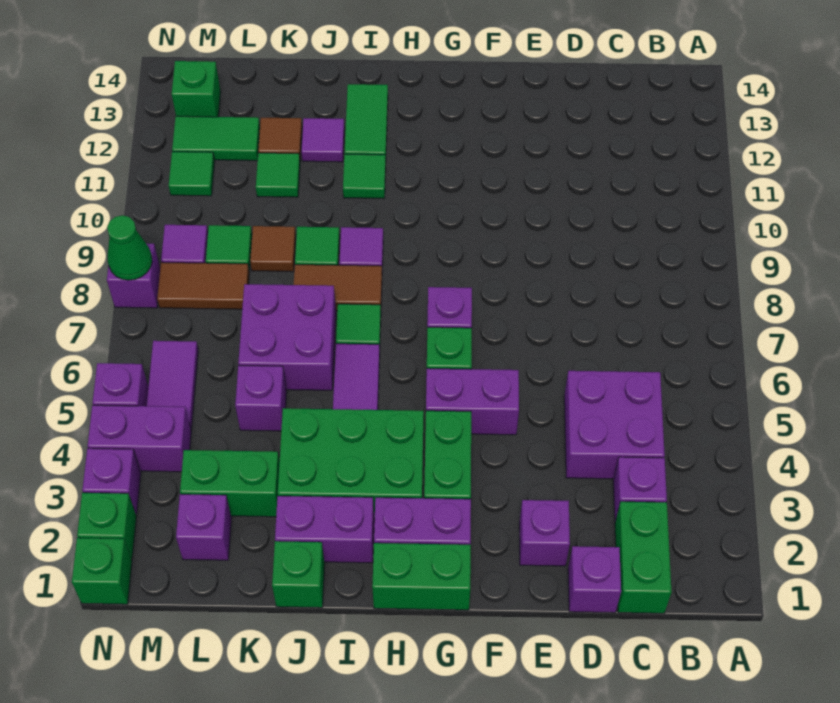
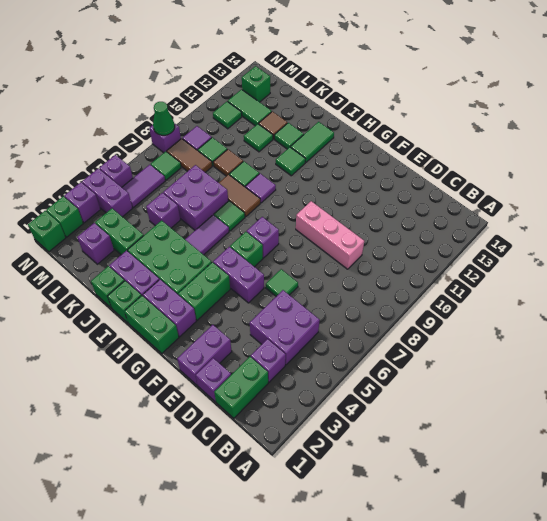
none -> pink 1x3 brick [296,201,364,269]
purple 1x1 brick [519,500,570,566] -> purple 1x2 brick [177,325,232,385]
none -> green 1x1 tile [266,269,298,296]
none -> green 1x1 brick [108,281,141,323]
purple 1x1 tile [301,118,345,162] -> green 1x1 tile [274,123,304,149]
none -> green 1x1 tile [151,152,181,180]

